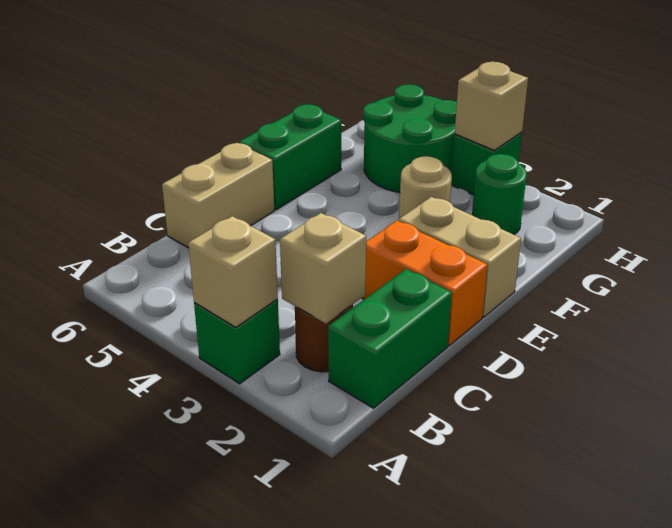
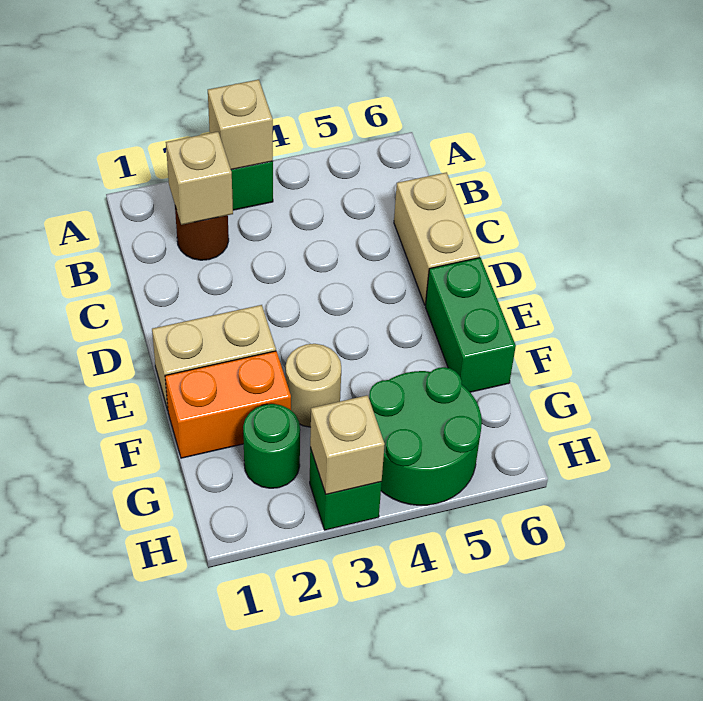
green 1x2 brick [328,269,452,408] -> none
orange 1x2 brick [362,221,488,346] -> orange 1x2 brick moved to [165,351,291,458]

